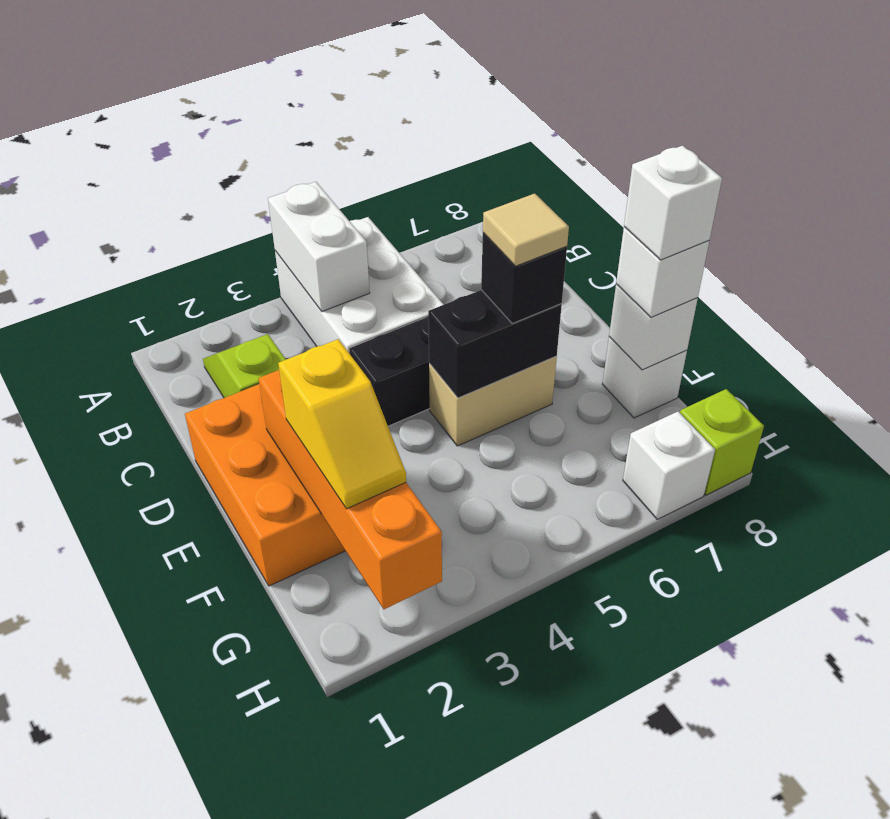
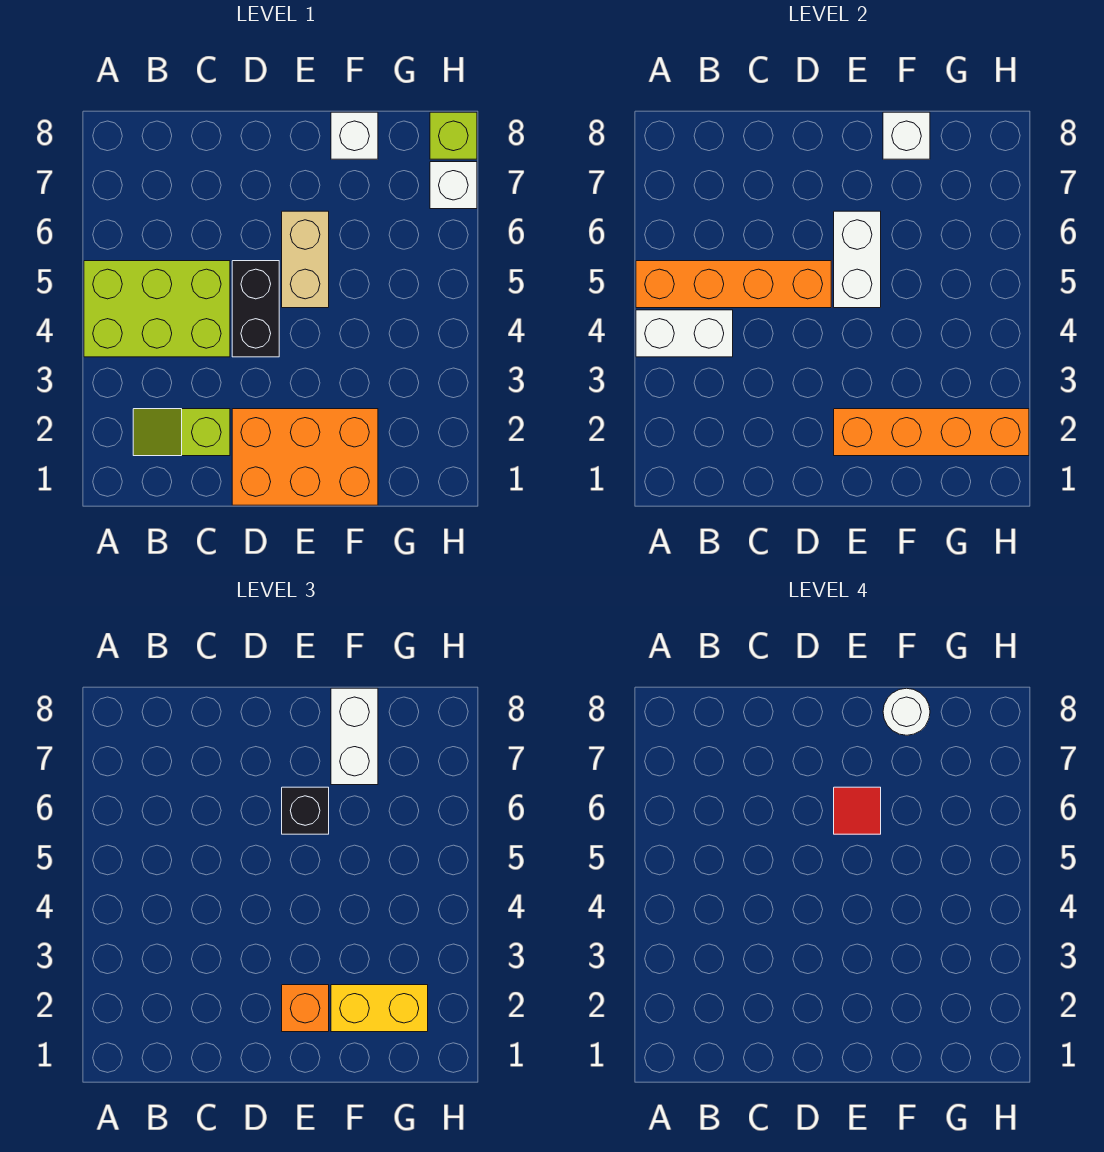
white 2x3 brick [275,217,444,354] -> lime 2x3 brick [84,261,230,357]
none -> orange 1x4 brick [636,261,831,308]
none -> orange 1x1 brick [282,985,329,1032]
black 1x2 brick [428,290,562,398] -> white 1x2 brick [834,211,881,308]
tan 1x1 tile [483,194,569,266] -> red 1x1 tile [834,787,881,834]
yellow 1x2 slope [278,339,406,509] -> yellow 1x2 brick [331,985,428,1032]
white 1x1 brick [616,227,709,317] -> white 1x2 brick [331,688,378,785]
white 1x1 brick [624,145,722,260] -> white 1x1 round brick [883,688,930,735]

